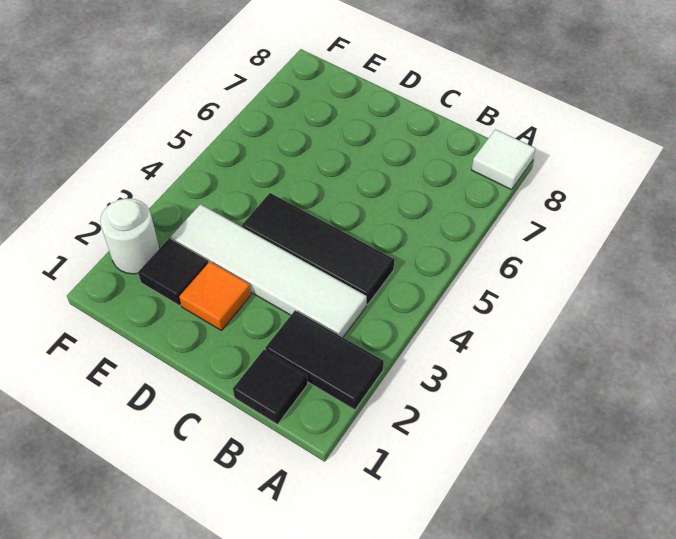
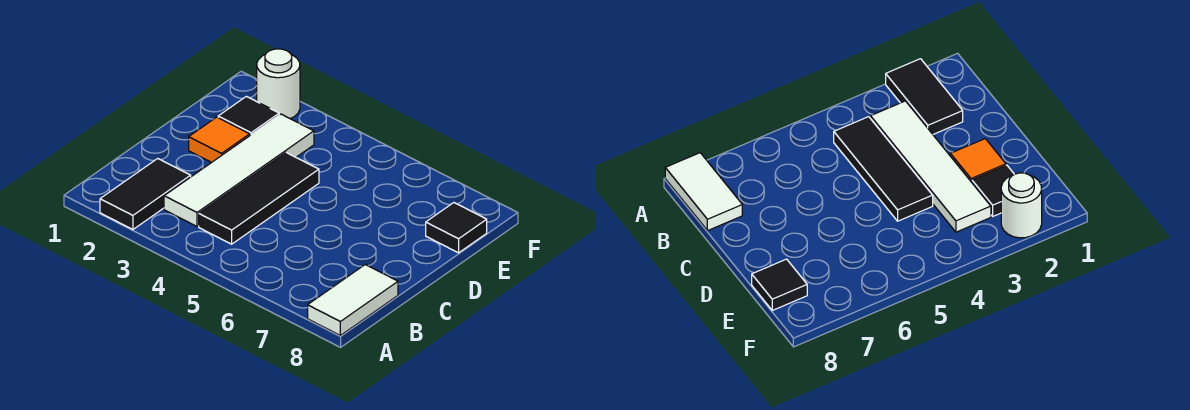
white 1x1 tile [472,129,536,190] -> white 1x2 tile [308,265,398,335]
black 1x1 tile [233,350,308,424] -> black 1x1 tile moved to [426,203,487,253]

